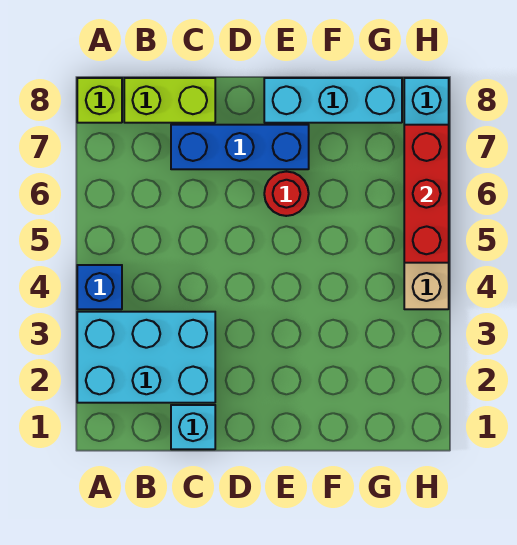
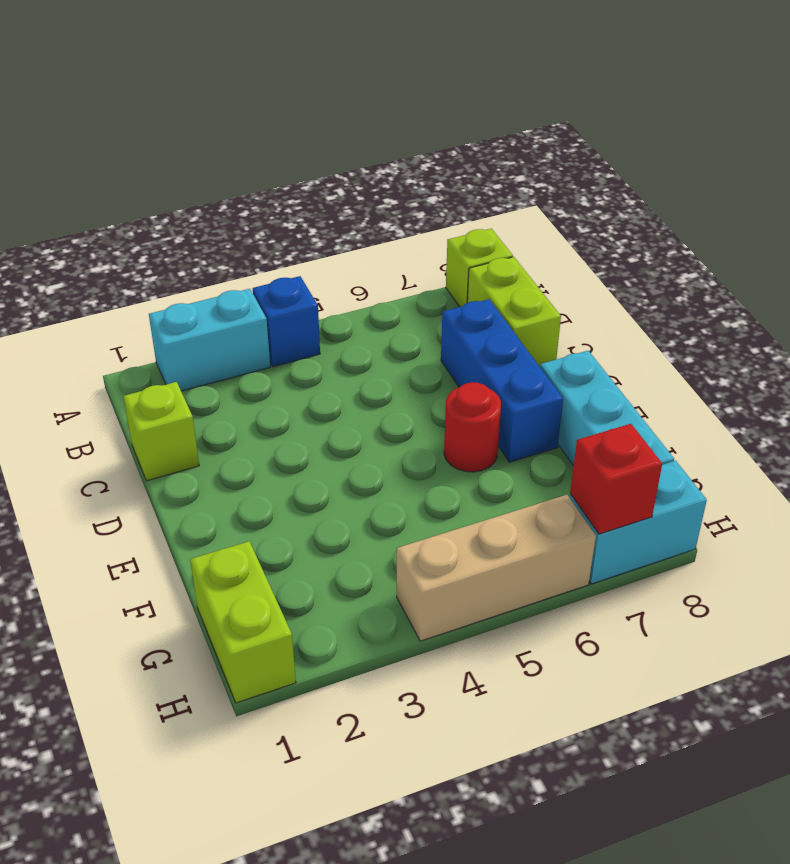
cyan 2x3 brick [77,312,215,403] -> cyan 1x2 brick [149,289,270,391]
cyan 1x1 brick [171,405,215,449] -> lime 1x1 brick [123,382,199,481]
none -> lime 1x2 brick [190,541,296,703]
red 1x3 brick [404,125,449,263] -> red 1x1 brick [570,424,662,534]

